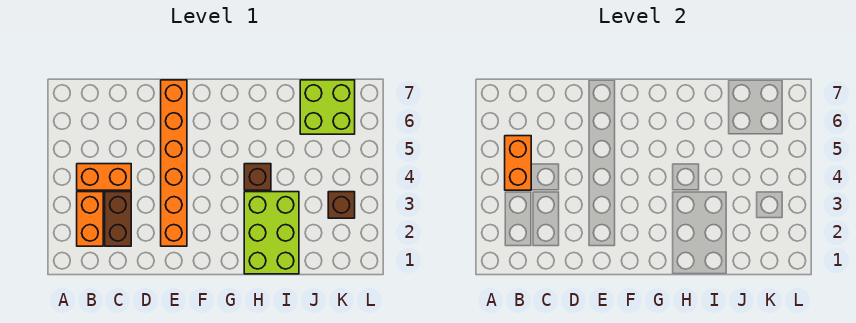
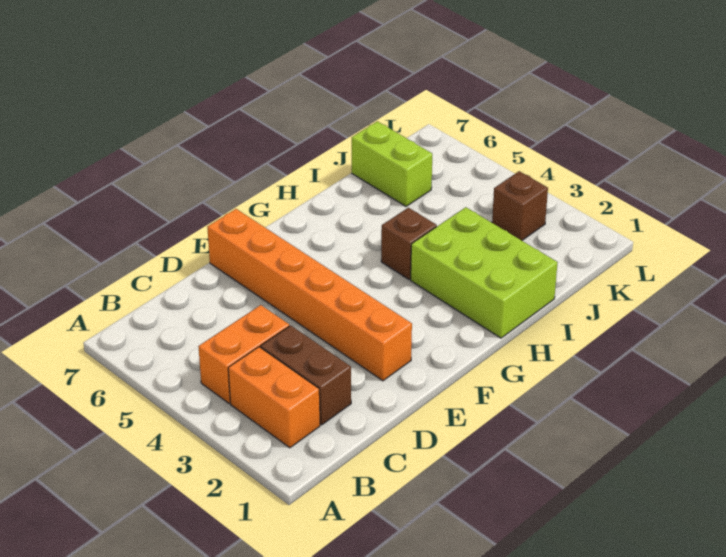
orange 1x2 brick [505,136,531,190] -> none
lime 2x2 brick [300,80,355,134] -> lime 1x2 brick [352,121,432,206]

